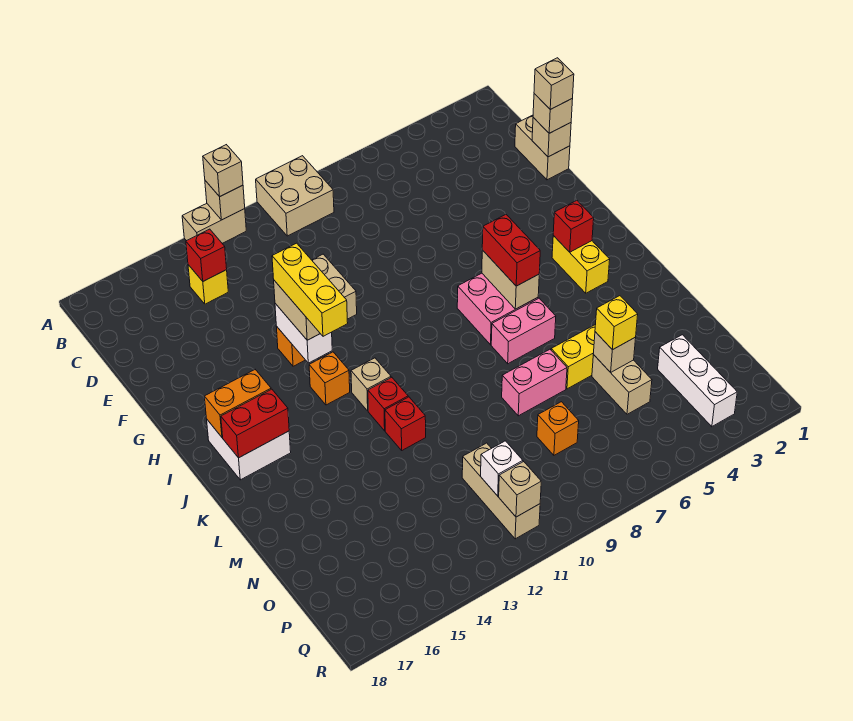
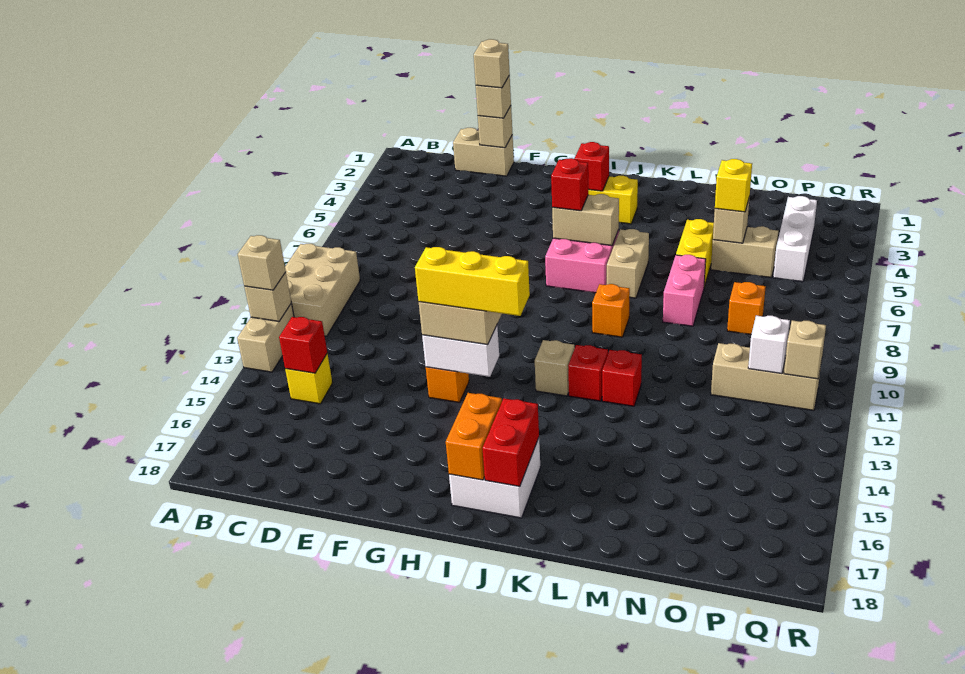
tan 2x2 brick [256,156,334,236] -> tan 2x3 brick [285,244,360,336]
red 1x2 brick [482,215,540,286] -> red 1x1 brick [551,158,588,211]
orange 1x1 brick [309,352,350,405] -> orange 1x1 brick moved to [592,284,630,337]
pink 1x2 brick [491,298,556,364] -> tan 1x2 brick [607,229,649,298]
white 1x3 brick [658,335,737,427] -> white 1x3 brick turned to [773,196,817,282]

